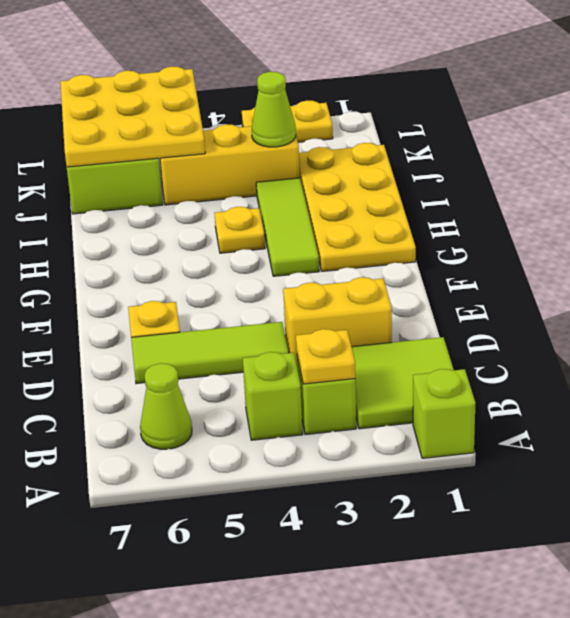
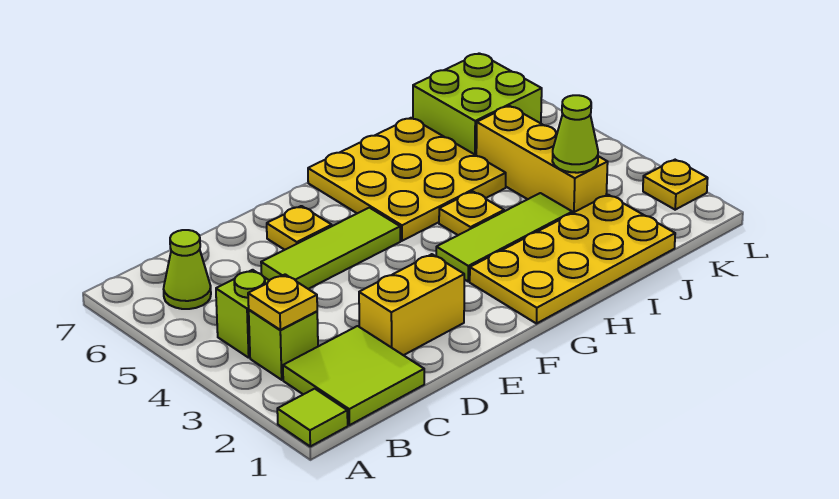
lime 1x1 brick [413,369,475,458] -> lime 1x1 tile [277,389,348,446]
yellow 1x2 brick [283,277,392,365] -> yellow 1x2 brick turned to [359,254,464,355]
lime 1x3 tile [131,322,288,384] -> lime 1x3 tile turned to [261,208,400,289]
yellow 3x3 plate [60,67,205,167] -> yellow 3x3 plate moved to [308,118,506,241]
yellow 1x2 plate [242,101,333,142] -> yellow 1x1 plate [643,160,708,210]

